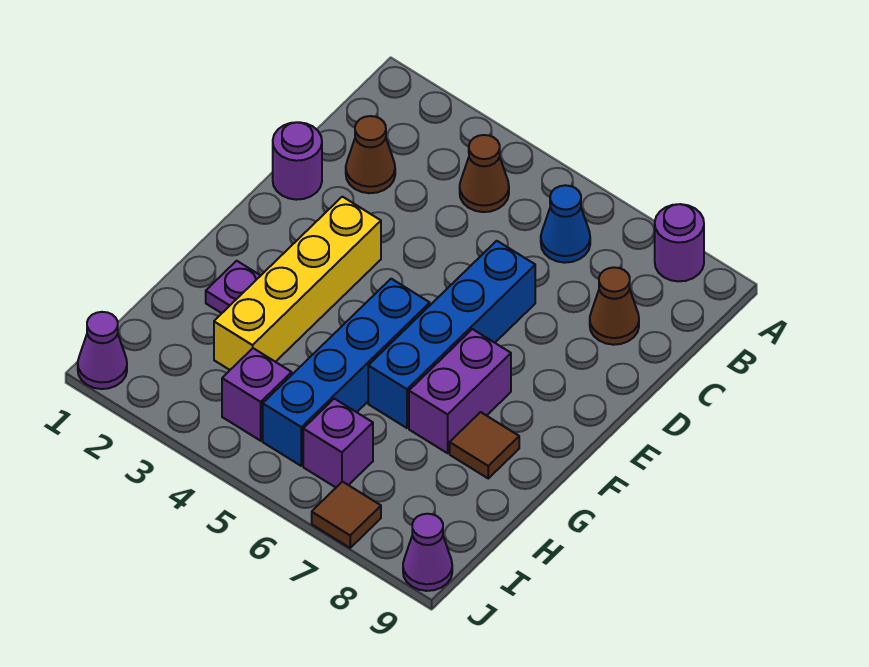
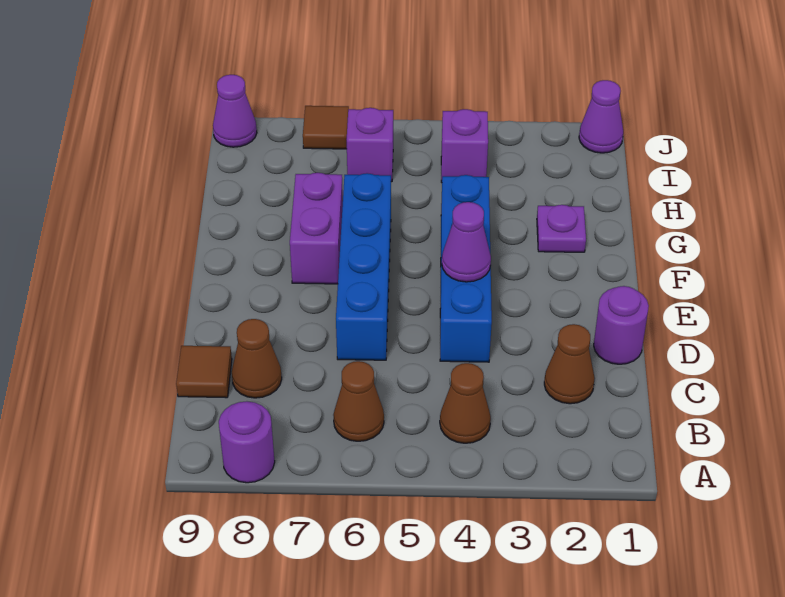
blue 1x1 cone [541,185,590,263] -> brown 1x1 cone [333,361,384,441]
yellow 1x4 brick [214,197,381,370] -> none
none -> purple 1x1 cone [442,202,491,282]
blue 1x4 brick [263,279,430,466] -> blue 1x4 brick moved to [440,175,492,362]
brown 1x1 tile [450,412,519,478] -> brown 1x1 tile moved to [176,346,232,398]

